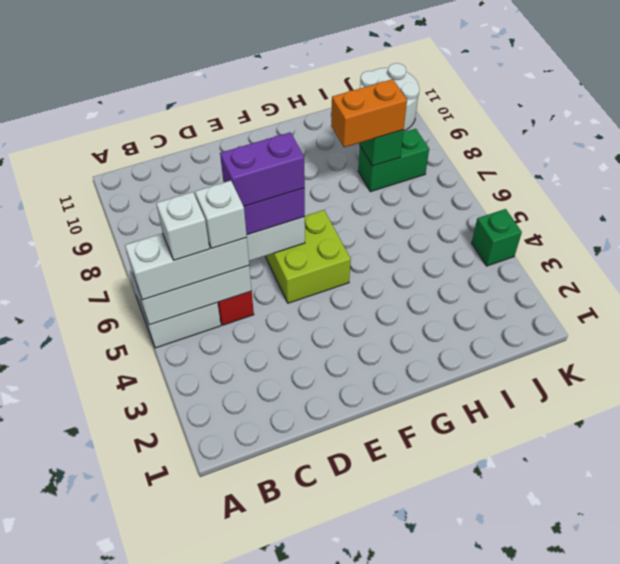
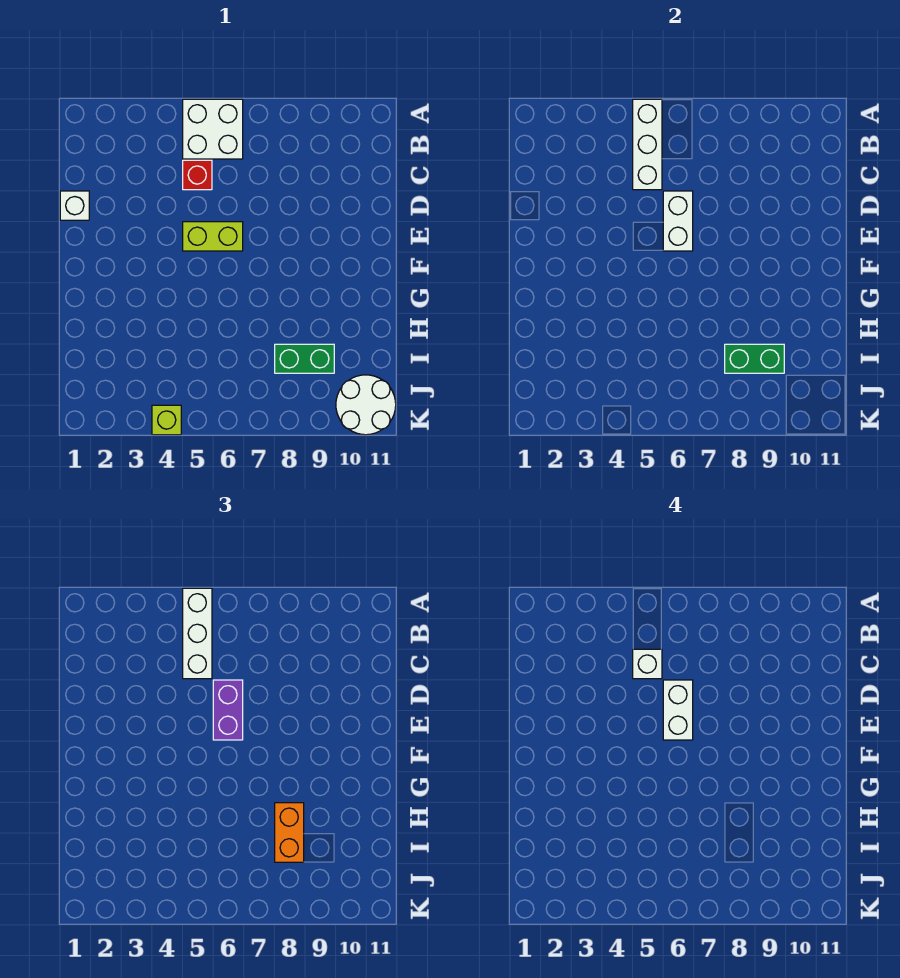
white 1x1 brick [156,192,210,260] -> white 1x1 brick moved to [60,191,89,220]
purple 1x2 brick [220,132,305,206] -> white 1x2 brick [663,680,693,740]
lime 2x2 brick [265,210,351,303] -> lime 1x2 brick [183,222,243,251]
green 1x2 brick [358,129,429,192] -> green 1x2 brick turned to [275,344,334,373]
green 1x1 brick [472,209,522,266] -> lime 1x1 brick [152,405,181,435]

